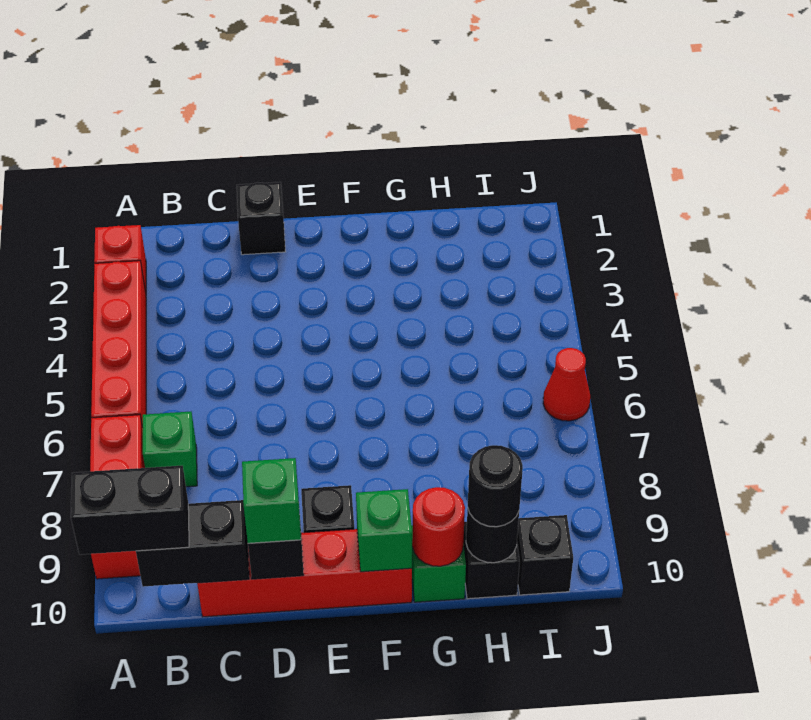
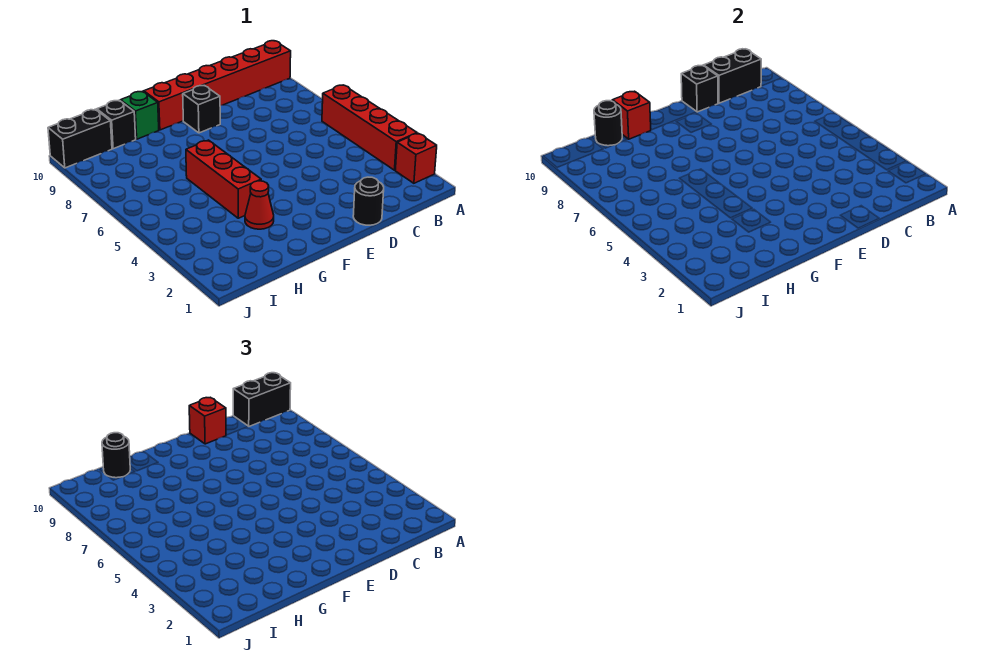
red 1x3 brick [90,415,145,579] -> red 1x3 brick moved to [186,140,261,218]
green 1x1 brick [143,412,197,487] -> none
red 1x4 brick [197,529,412,617] -> red 1x6 brick [144,41,291,130]
black 1x1 brick [237,182,285,255] -> black 1x1 round brick [353,177,384,225]
green 1x1 brick [242,458,301,543] -> red 1x1 brick [189,398,226,444]
green 1x1 brick [356,489,412,572] -> none
red 1x1 round brick [412,487,465,566] -> red 1x1 brick [613,91,651,139]
black 1x1 brick [517,515,573,595] -> black 1x2 brick [48,109,112,168]
red 1x1 cone [543,348,590,421] -> red 1x1 cone moved to [245,181,274,229]

